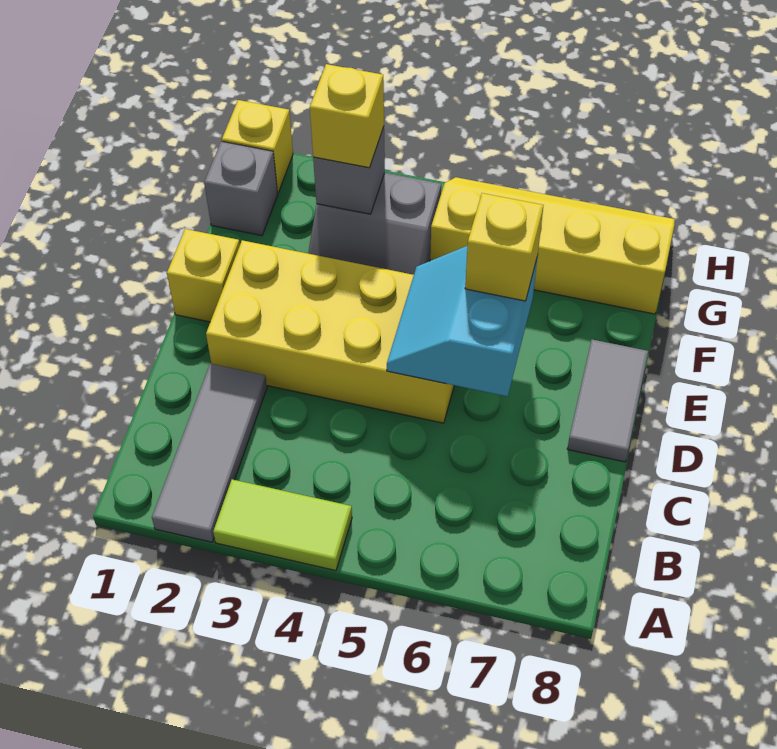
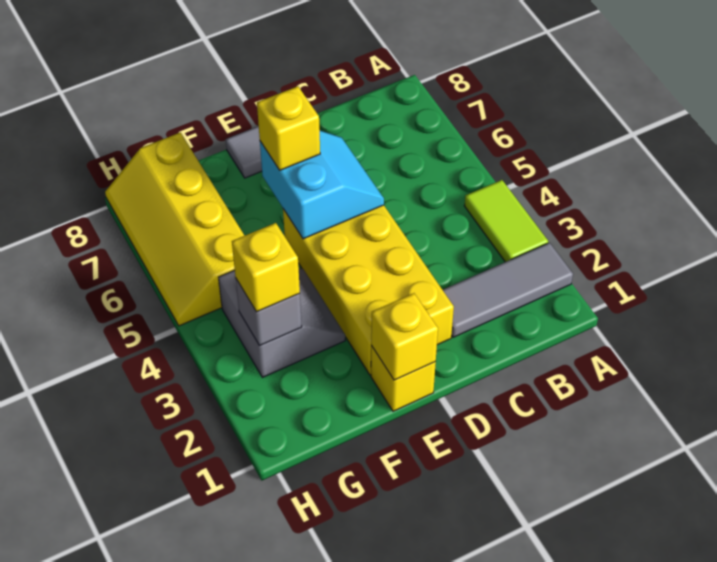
cyan 2x2 slope [387,246,538,396] -> cyan 2x2 slope turned to [260,131,384,239]
grey 1x1 brick [204,141,278,236] -> none
yellow 1x1 brick [222,100,293,193] -> yellow 1x1 brick moved to [371,293,438,380]

